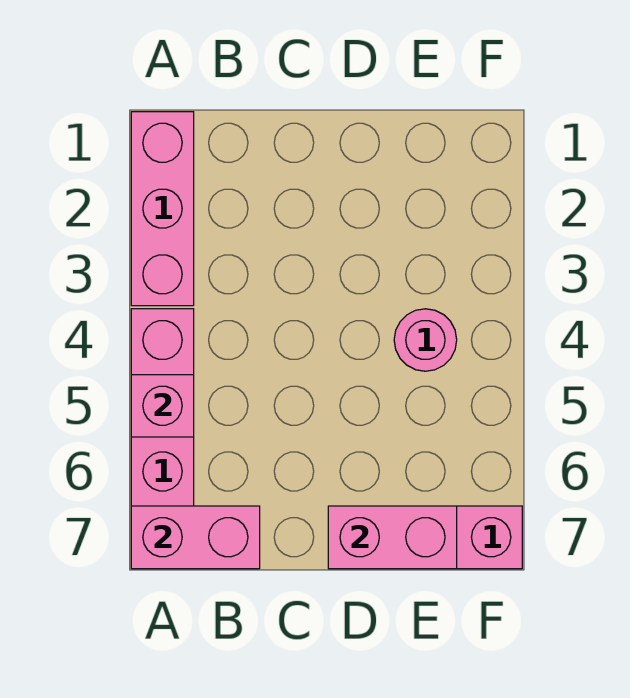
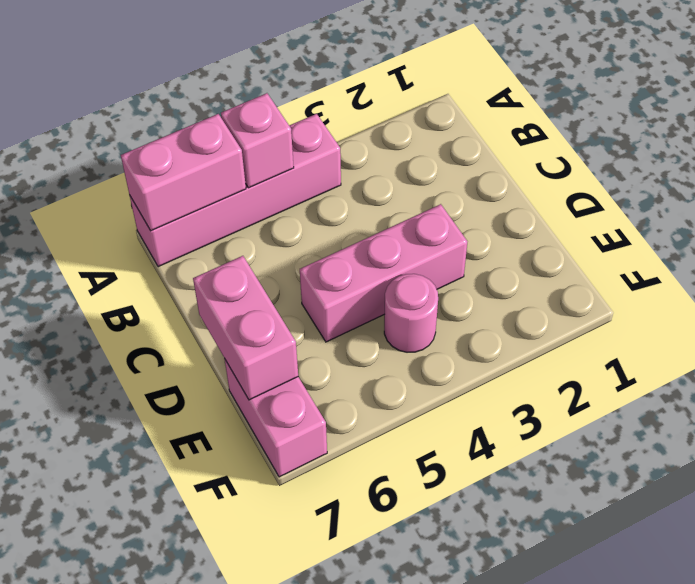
pink 1x3 brick [131,112,194,306] -> pink 1x3 brick moved to [300,204,467,342]
pink 1x2 brick [131,506,260,569] -> pink 1x2 brick turned to [121,114,246,231]

